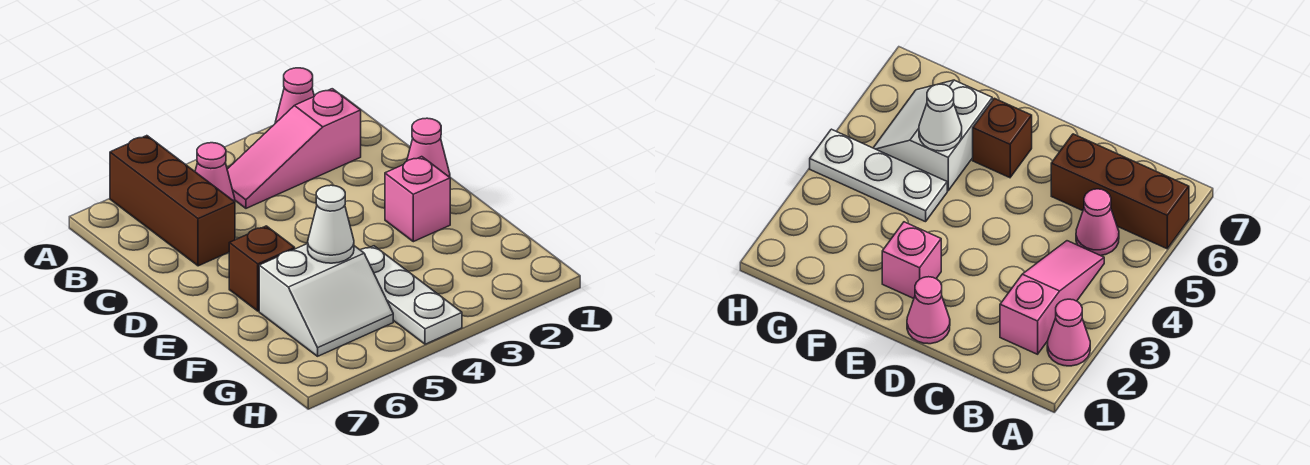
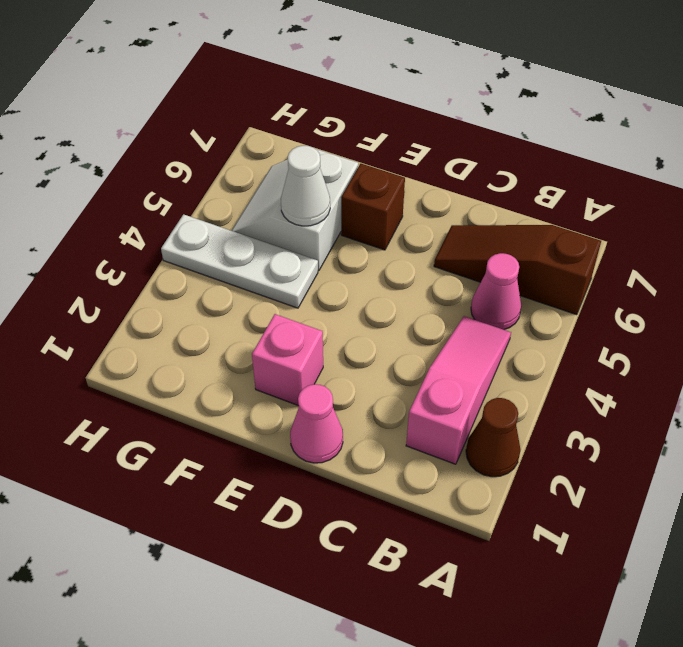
pink 1x1 cone [275,68,314,123] -> brown 1x1 cone [466,398,520,477]
brown 1x3 brick [110,136,235,266] -> brown 1x3 slope [434,225,601,315]

